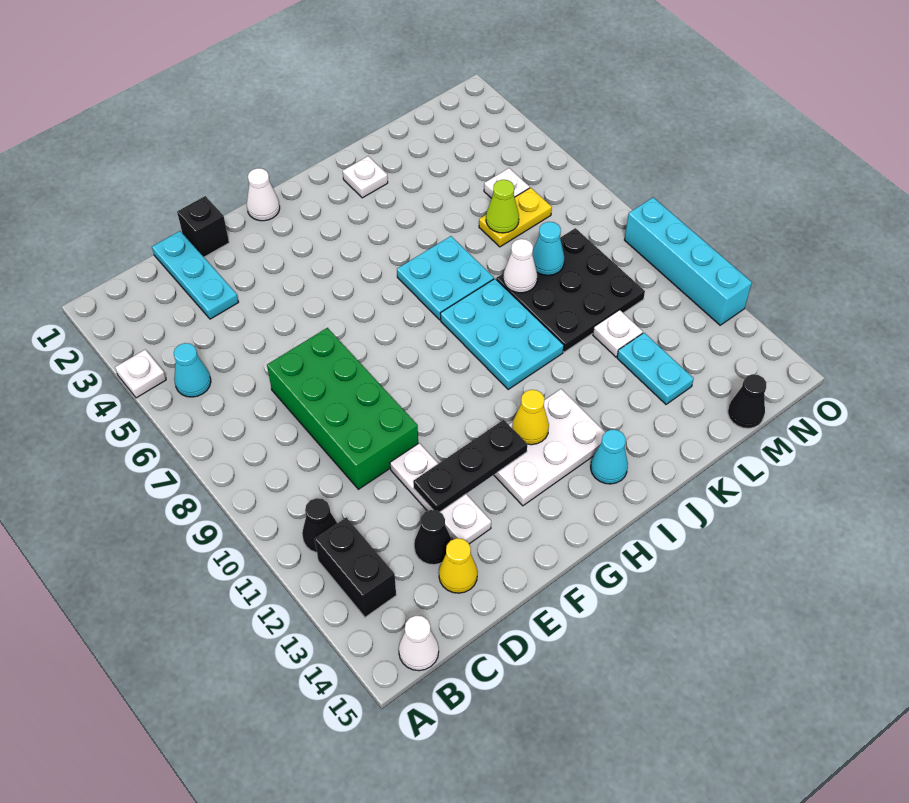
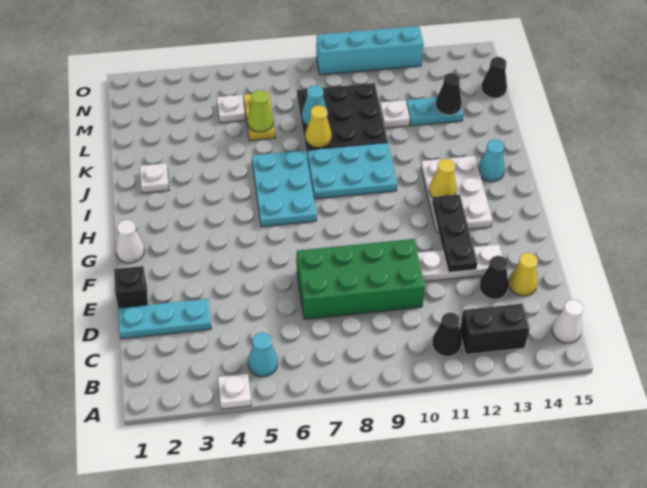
cyan 2x2 plate [397,236,494,320] -> cyan 2x3 plate [252,150,317,227]
white 1x1 cone [503,239,537,293] -> yellow 1x1 cone [305,105,332,148]
none -> black 1x1 cone [436,73,462,115]

